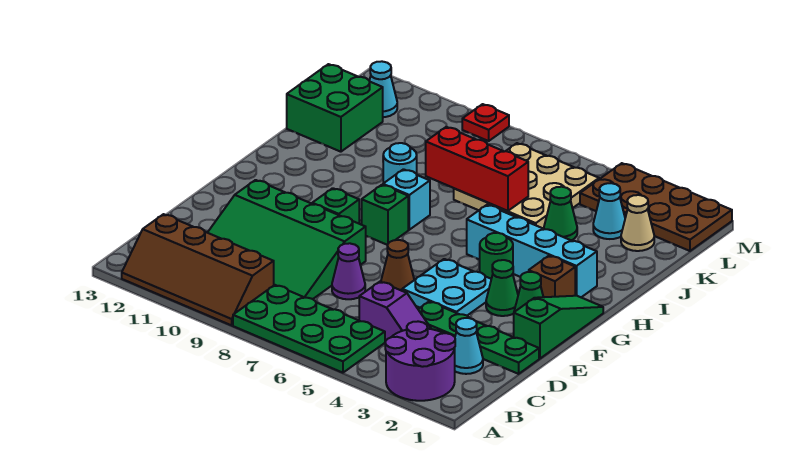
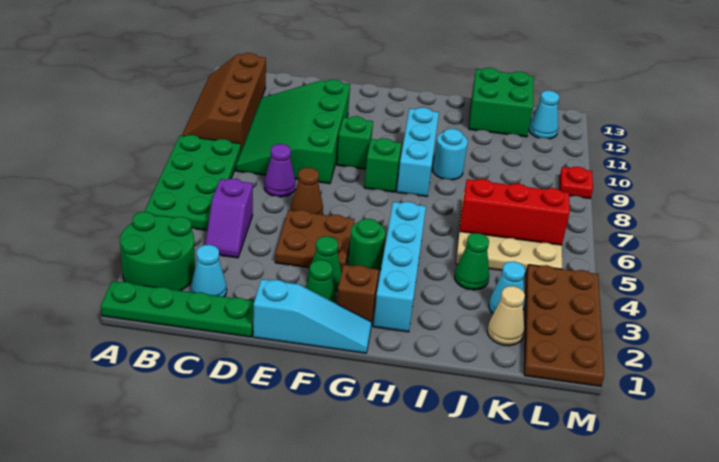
purple 2x2 round brick [385,321,455,401] -> green 2x2 round brick [120,212,195,291]
green 1x4 plate [418,302,539,374] -> green 1x4 plate turned to [101,281,254,337]
green 1x3 slope [514,296,603,358] -> cyan 1x3 slope [253,279,372,353]
cyan 2x2 plate [402,259,491,315] -> brown 2x2 plate [275,210,355,272]
cyan 1x1 brick [383,169,430,230] -> cyan 1x3 brick [397,108,439,196]
red 1x3 brick [426,127,528,211] -> red 1x3 brick turned to [460,179,570,245]

